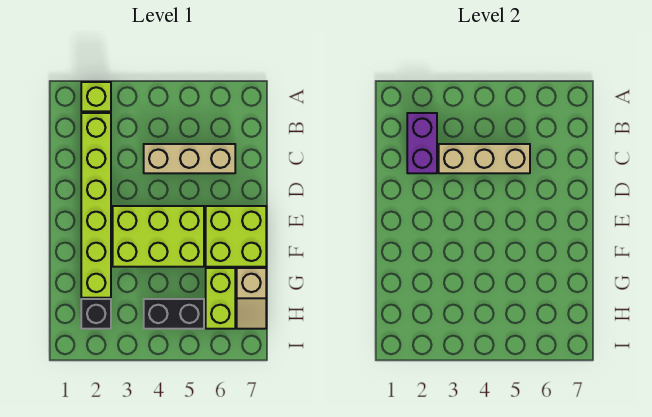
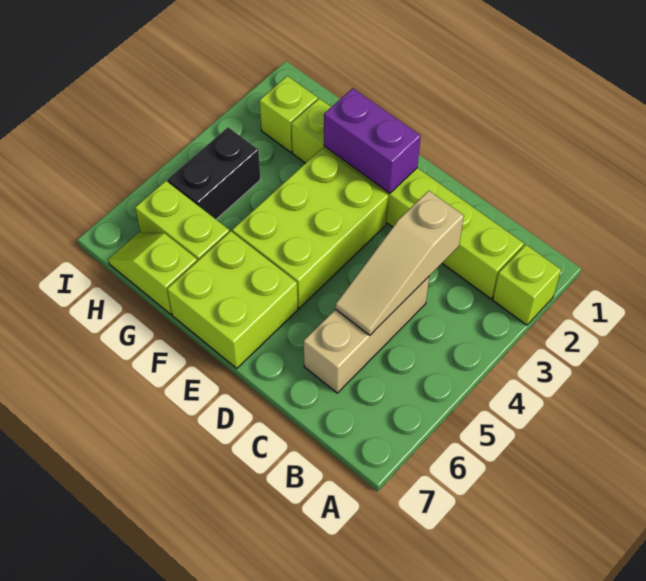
purple 1x2 brick [407,113,437,173] -> purple 1x2 brick moved to [324,88,421,193]
tan 1x3 brick [439,144,530,173] -> tan 1x3 slope [335,191,464,335]
tan 1x2 slope [237,268,266,329] -> lime 1x2 slope [108,232,197,314]
black 1x1 brick [81,299,111,329] -> lime 1x1 brick [260,76,318,152]

